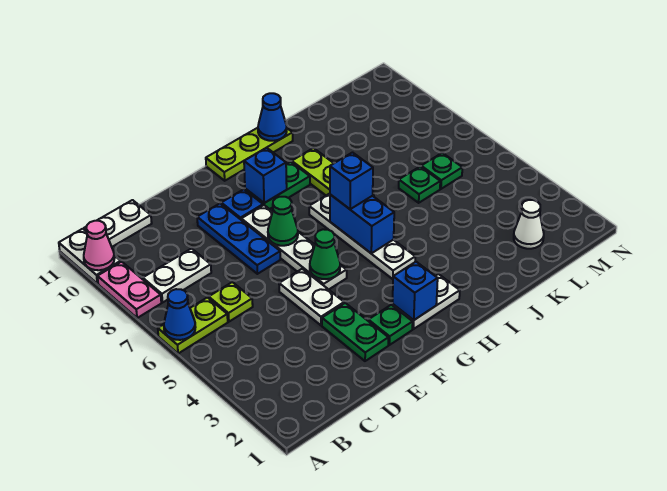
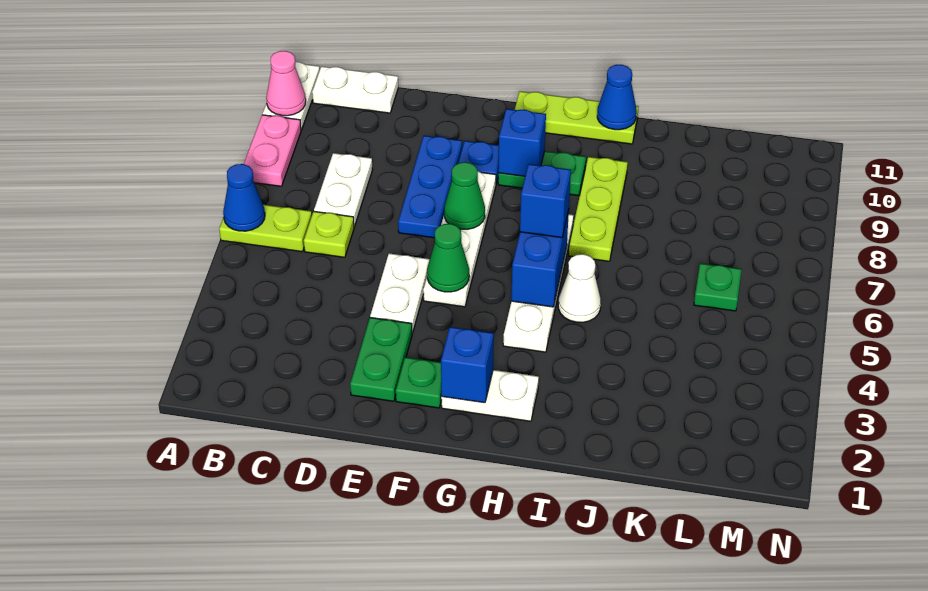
white 1x2 plate [143,249,211,302] -> white 1x2 plate turned to [314,153,372,227]
green 1x1 plate [399,167,440,203] -> none
white 1x1 cone [514,200,544,249] -> white 1x1 cone moved to [558,254,601,322]

